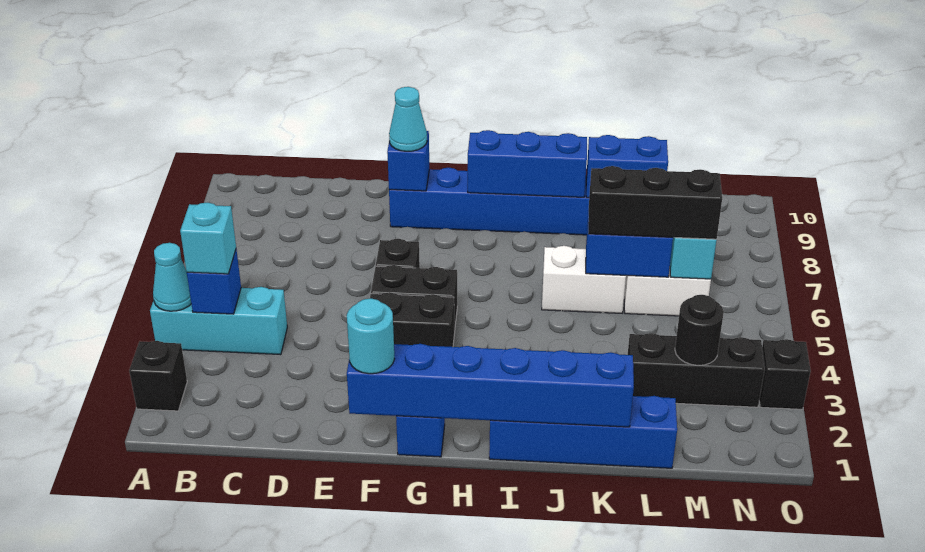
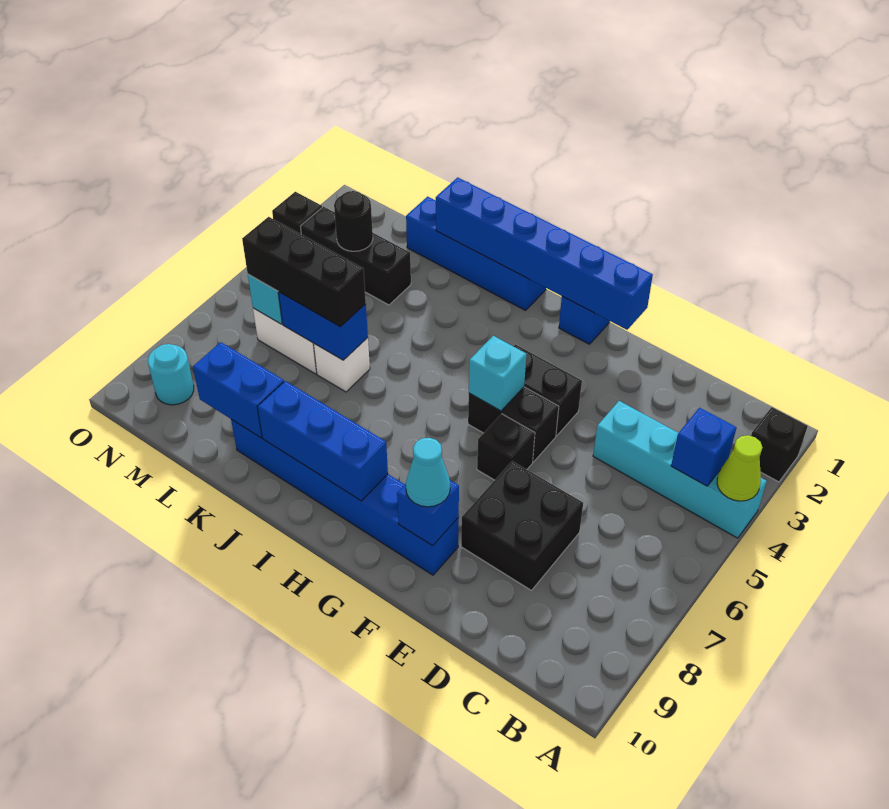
cyan 1x3 brick [150,287,287,355] -> cyan 1x4 brick [593,401,767,538]
cyan 1x1 cone [153,243,191,311] -> lime 1x1 cone [717,435,763,501]
cyan 1x1 brick [180,203,236,274] -> cyan 1x1 brick moved to [469,336,526,411]
none -> black 2x2 brick [461,461,583,590]
cyan 1x1 round brick [347,298,394,374] -> cyan 1x1 round brick moved to [148,344,194,405]
white 1x2 brick [542,246,626,313] -> white 1x1 brick [314,338,370,392]

